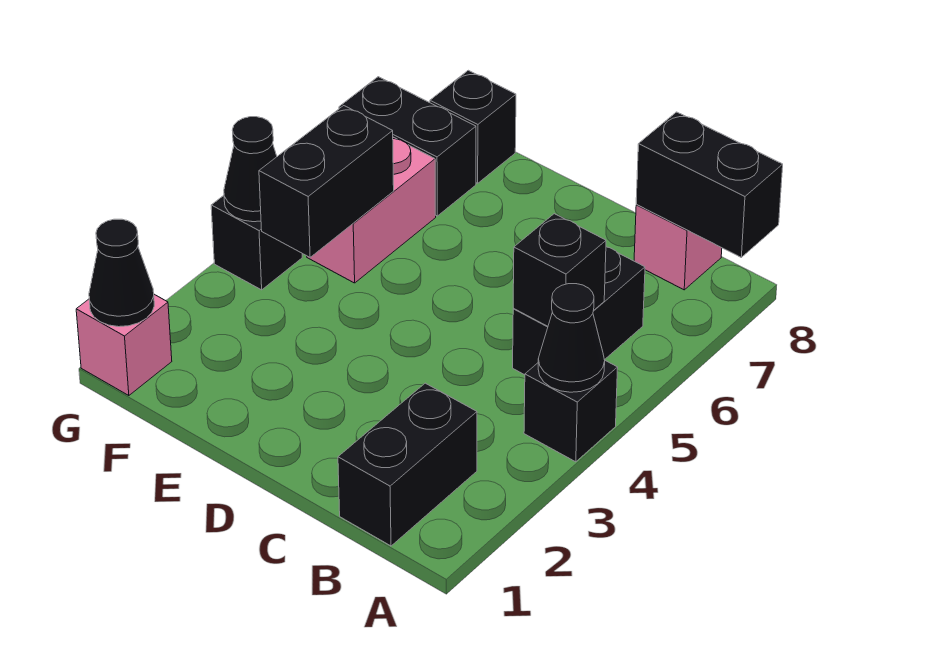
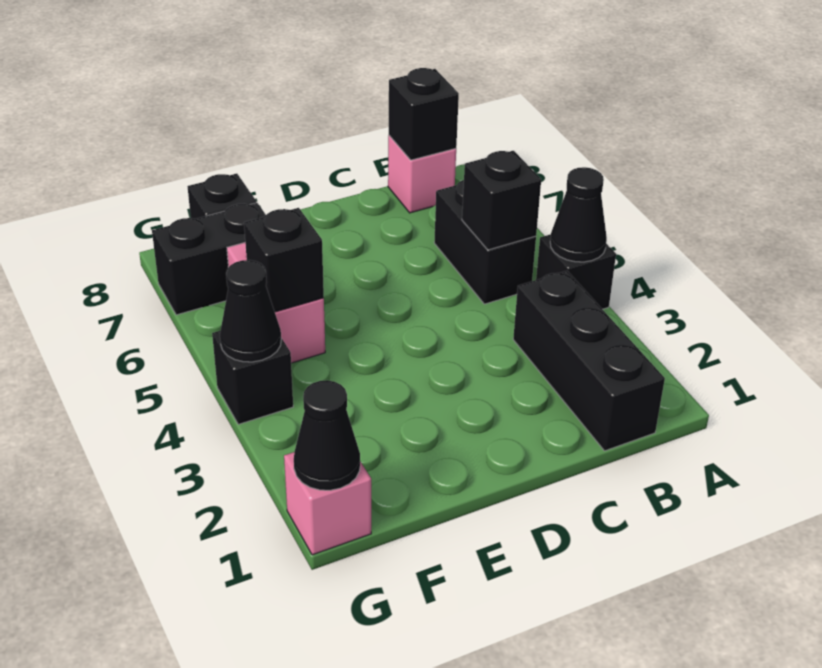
black 1x2 brick [636,112,783,257] -> black 1x1 brick [389,68,459,160]
black 1x2 brick [338,383,477,546] -> black 1x3 brick [513,271,665,451]
black 1x2 brick [259,106,394,257] -> black 1x1 brick [244,208,324,312]

